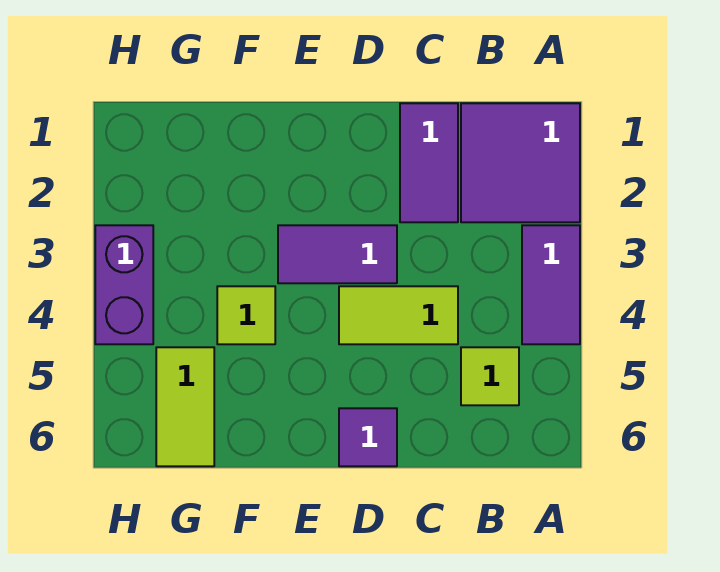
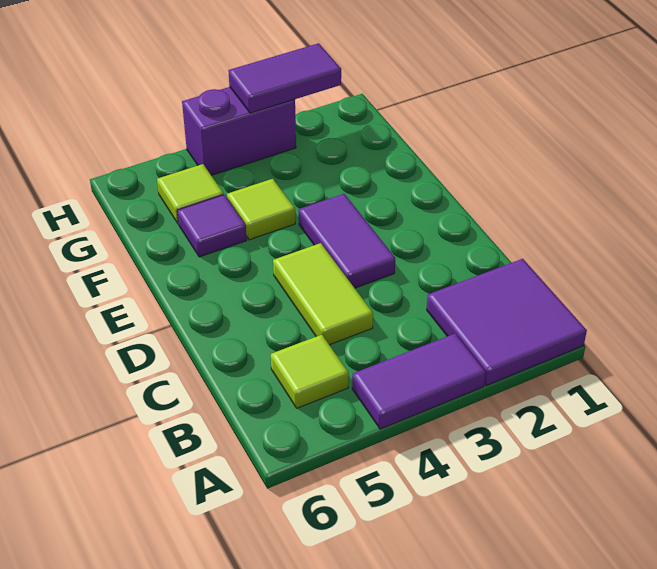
purple 1x2 tile [400,103,458,222] -> purple 1x2 tile moved to [228,43,341,113]
purple 1x1 tile [339,408,397,466] -> purple 1x1 tile moved to [177,195,247,257]
lime 1x2 tile [156,347,214,466] -> lime 1x1 tile [157,164,224,224]

